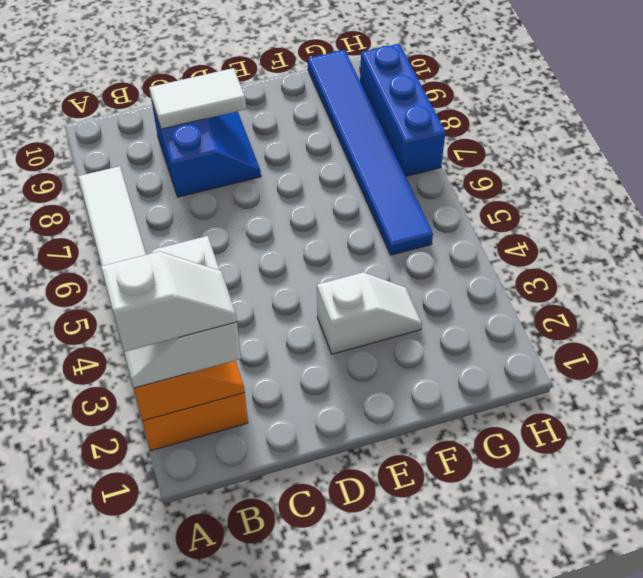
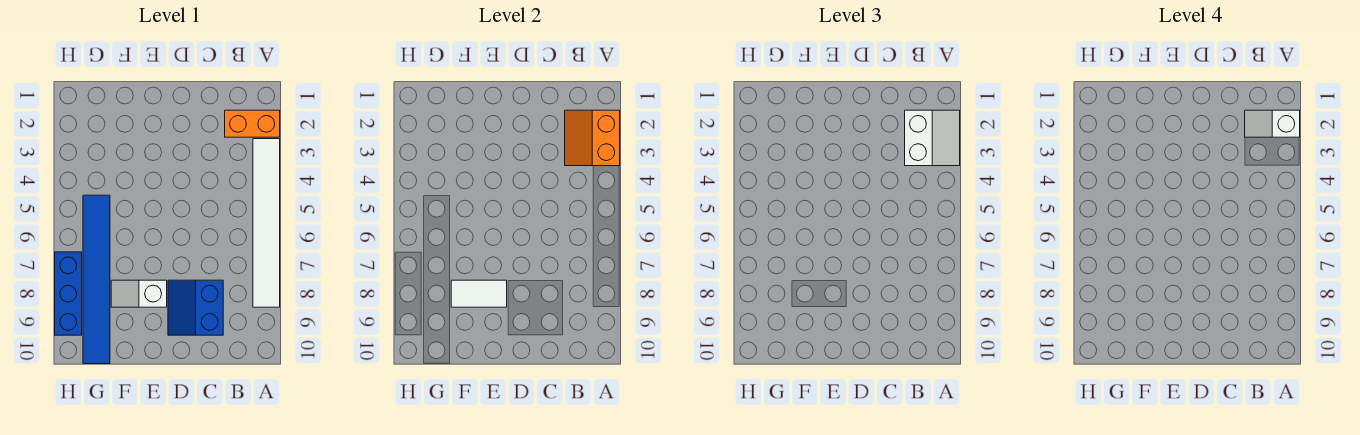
white 1x2 tile [149,68,246,129] -> white 1x2 tile moved to [451,280,507,307]
white 1x2 slope [317,272,422,354] -> white 1x2 slope moved to [111,280,167,307]

